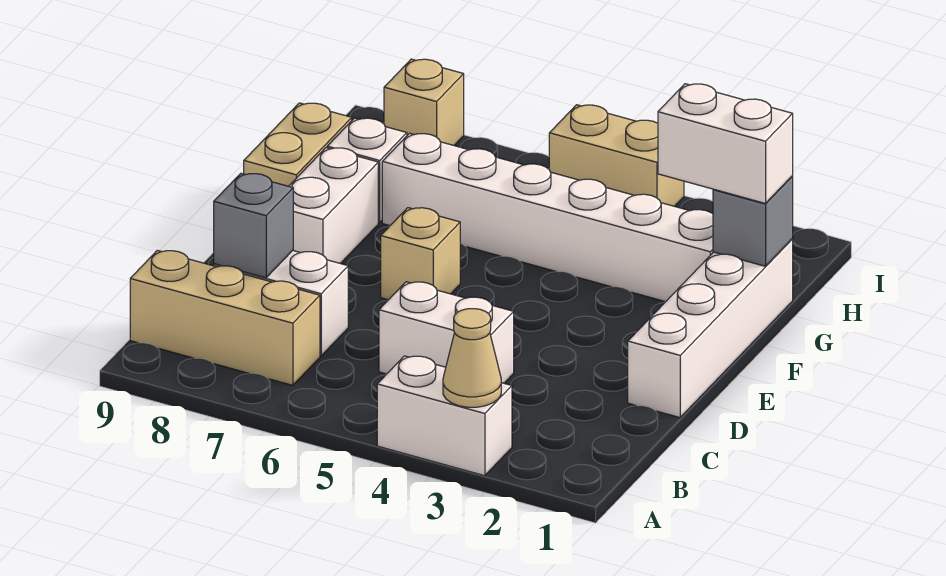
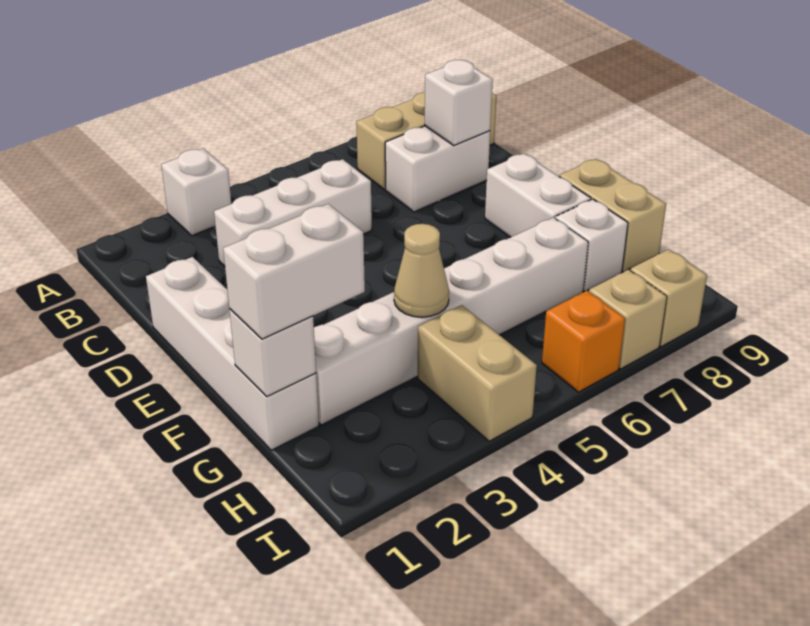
white 1x2 brick [377,356,512,476] -> white 1x1 brick [161,149,231,236]
tan 1x1 cone [443,309,501,407] -> tan 1x1 cone moved to [394,224,449,317]
white 1x2 brick [379,282,514,383] -> white 1x3 brick [214,159,372,266]
grey 1x1 brick [214,173,293,278] -> white 1x1 brick [425,60,493,145]
tan 1x1 brick [381,208,460,300] -> tan 1x1 brick moved to [589,270,667,369]
grey 1x1 brick [713,176,793,266] -> white 1x1 brick [229,309,316,396]
tan 1x2 brick [549,105,684,206] -> tan 1x2 brick turned to [418,305,537,441]
none -> orange 1x1 brick [542,291,625,392]

